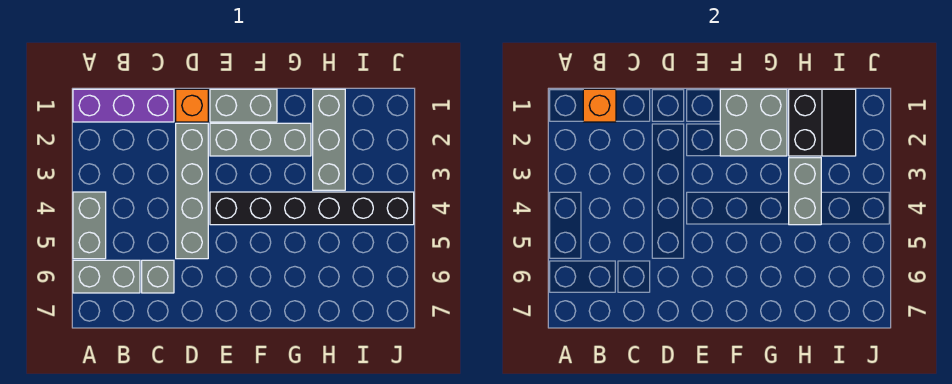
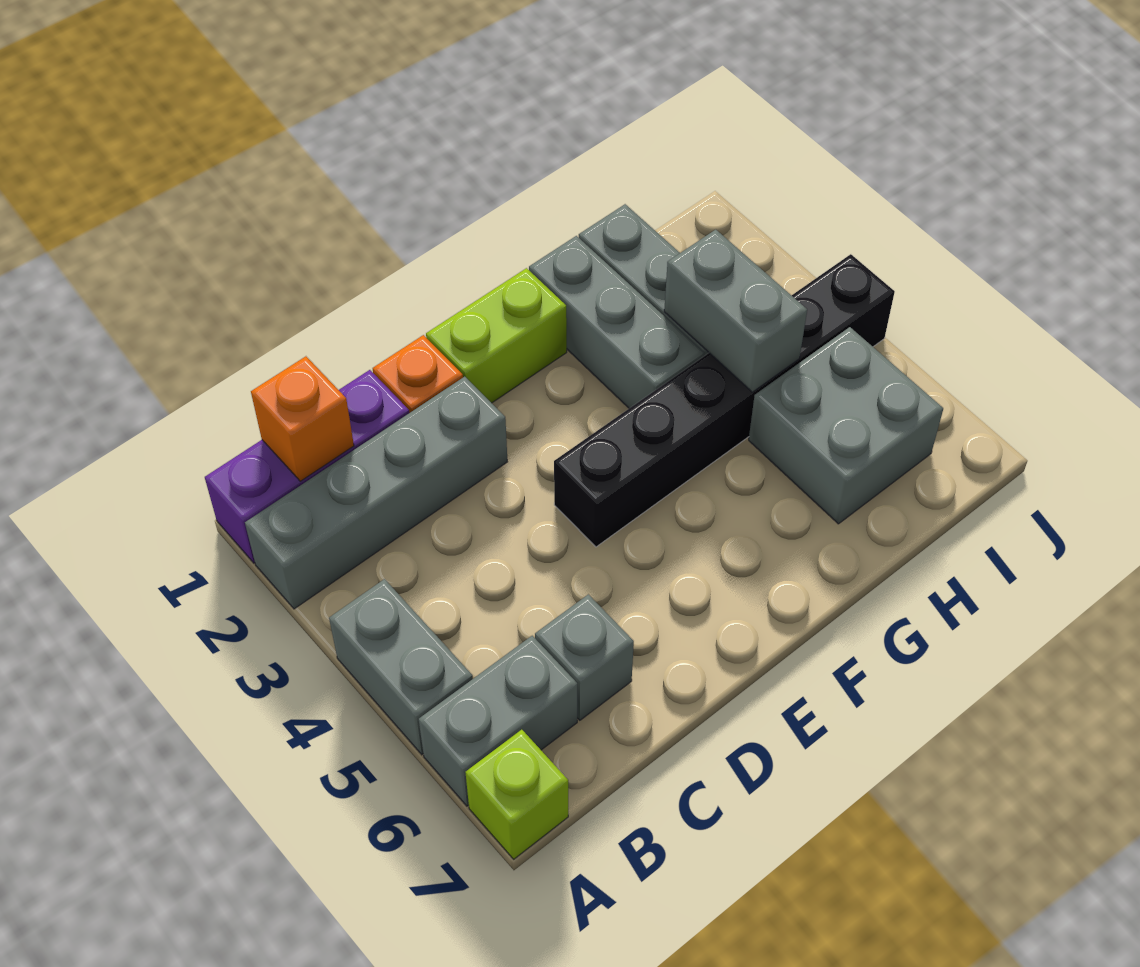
none -> lime 1x1 brick [465,730,568,859]
grey 1x4 brick [176,123,208,259] -> grey 1x4 brick turned to [245,377,507,609]
grey 1x2 brick [210,89,277,122] -> lime 1x2 brick [426,268,567,403]
grey 1x3 brick [210,123,311,156] -> grey 1x3 brick turned to [529,236,704,408]
grey 2x2 brick [720,89,787,156] -> grey 2x2 brick moved to [749,327,943,524]
black 2x2 slope [789,89,856,156] -> none

